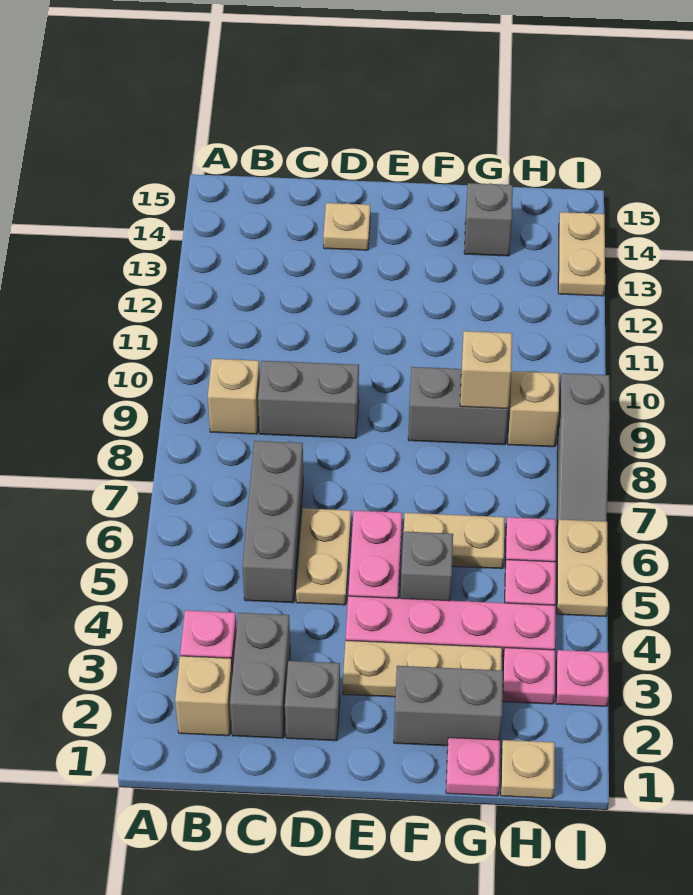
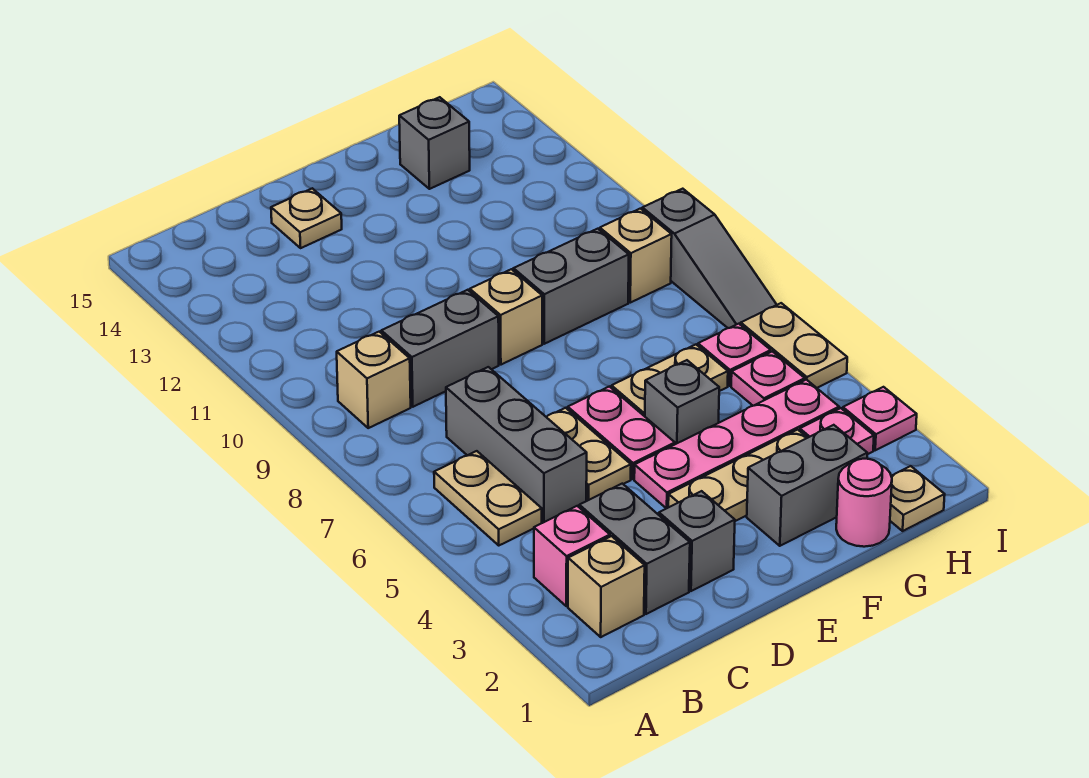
pink 1x1 plate [446,738,500,796] -> pink 1x1 round brick [836,459,892,547]
tan 1x1 brick [460,331,512,408] -> tan 1x1 brick moved to [470,269,542,365]
tan 1x2 plate [558,212,605,296] -> tan 1x2 plate moved to [434,451,542,545]

